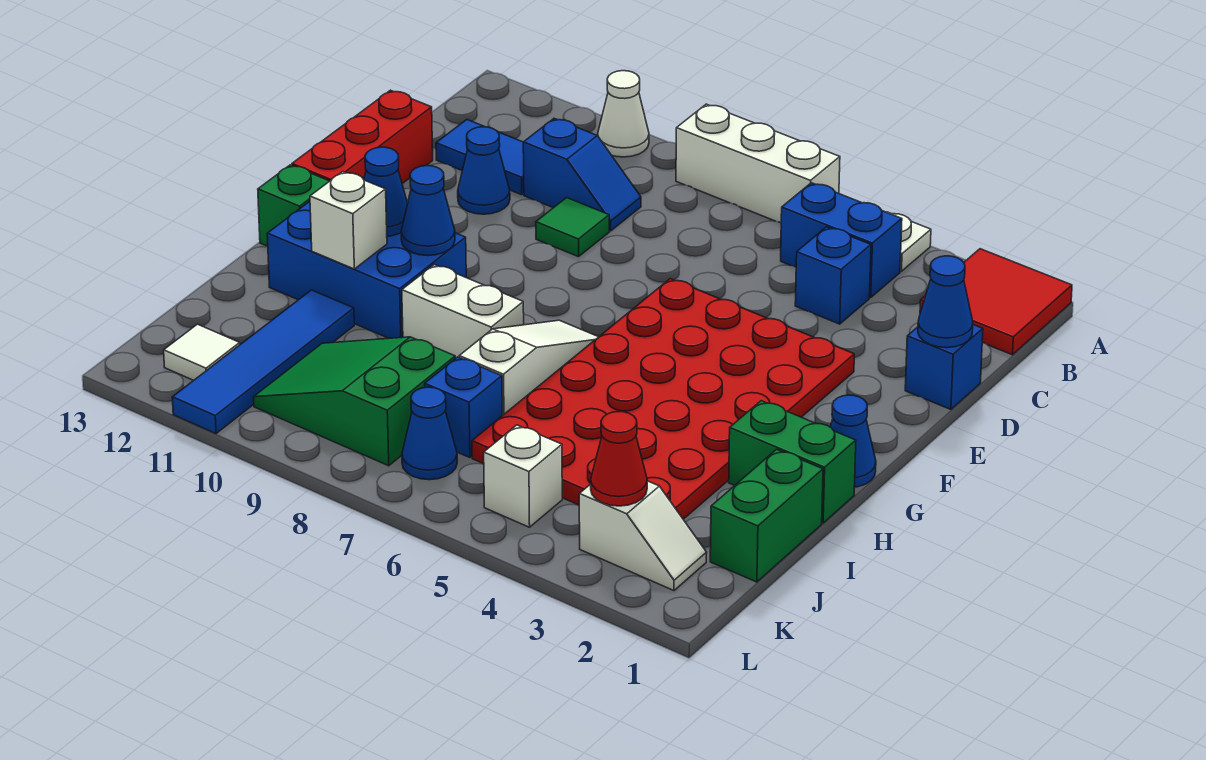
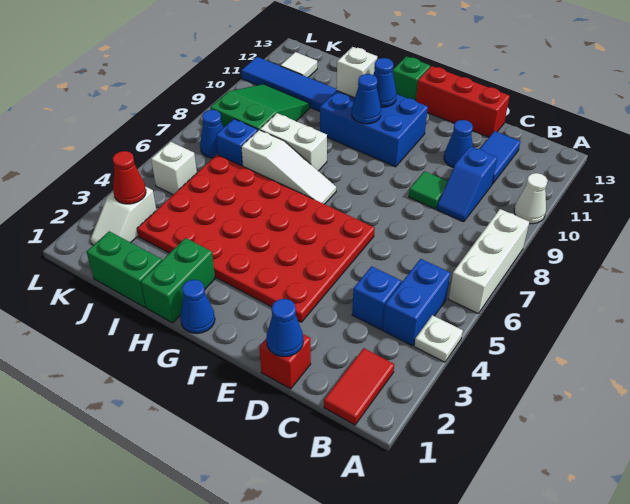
red 2x2 tile [920,249,1072,355] -> red 1x2 tile [324,348,394,425]
blue 1x1 brick [905,325,983,409] -> red 1x1 brick [259,334,311,389]
blue 2x3 brick [267,201,466,338] -> blue 2x3 brick turned to [320,91,428,167]
white 1x2 brick [402,264,524,359] -> white 1x2 brick turned to [260,113,327,171]

